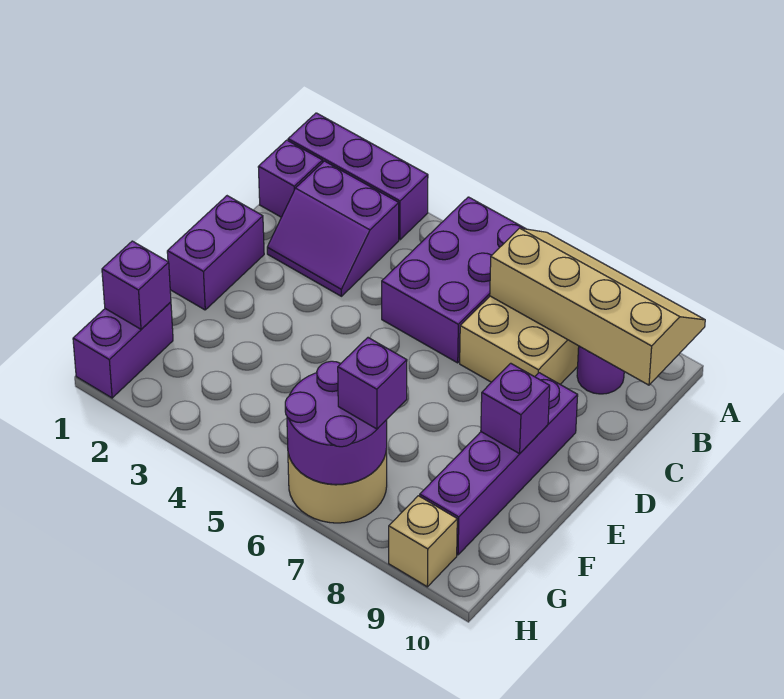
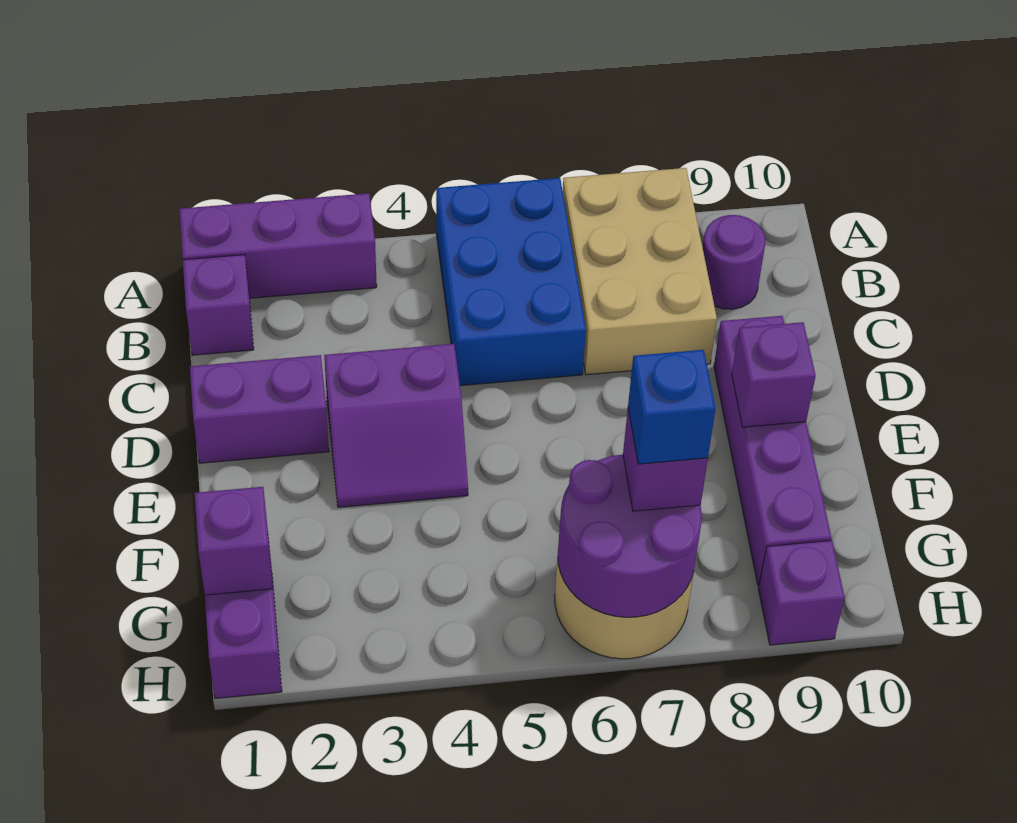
purple 2x3 brick [382,197,526,363] -> blue 2x3 brick [436,178,586,386]
tan 2x4 slope [490,228,705,385] -> none
purple 2x2 slope [267,161,399,296] -> purple 2x2 slope moved to [324,344,468,507]
purple 1x2 brick [167,196,264,310] -> purple 1x2 brick turned to [190,355,329,463]
none -> blue 1x1 brick [628,350,715,464]
tan 1x1 brick [389,496,457,587] -> purple 1x1 brick [758,540,845,645]

